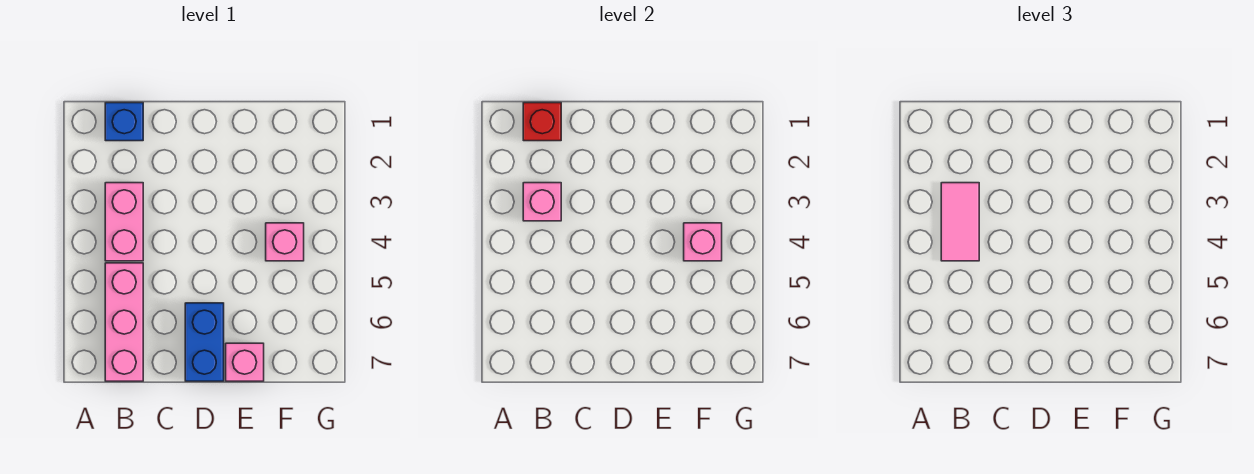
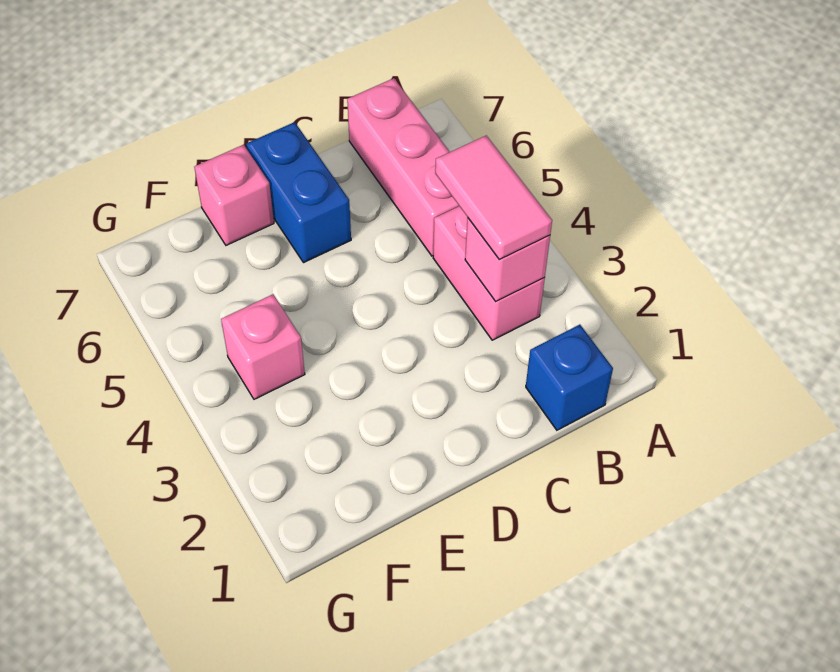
red 1x1 brick [523,103,561,141] -> none
pink 1x1 brick [684,223,722,261] -> none

